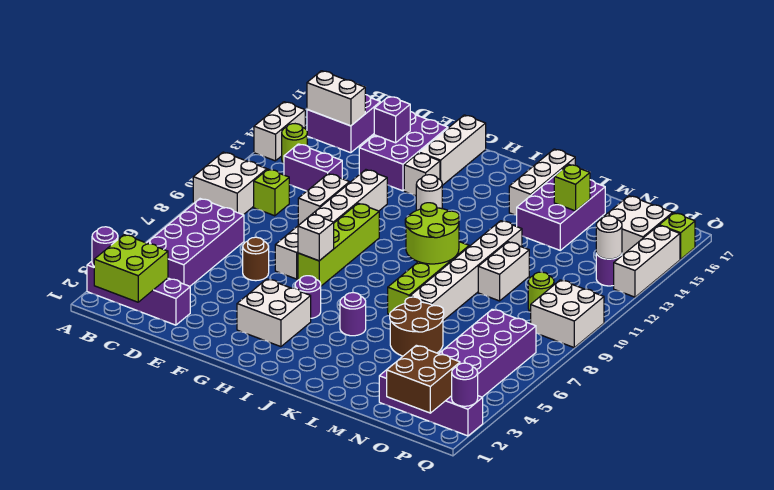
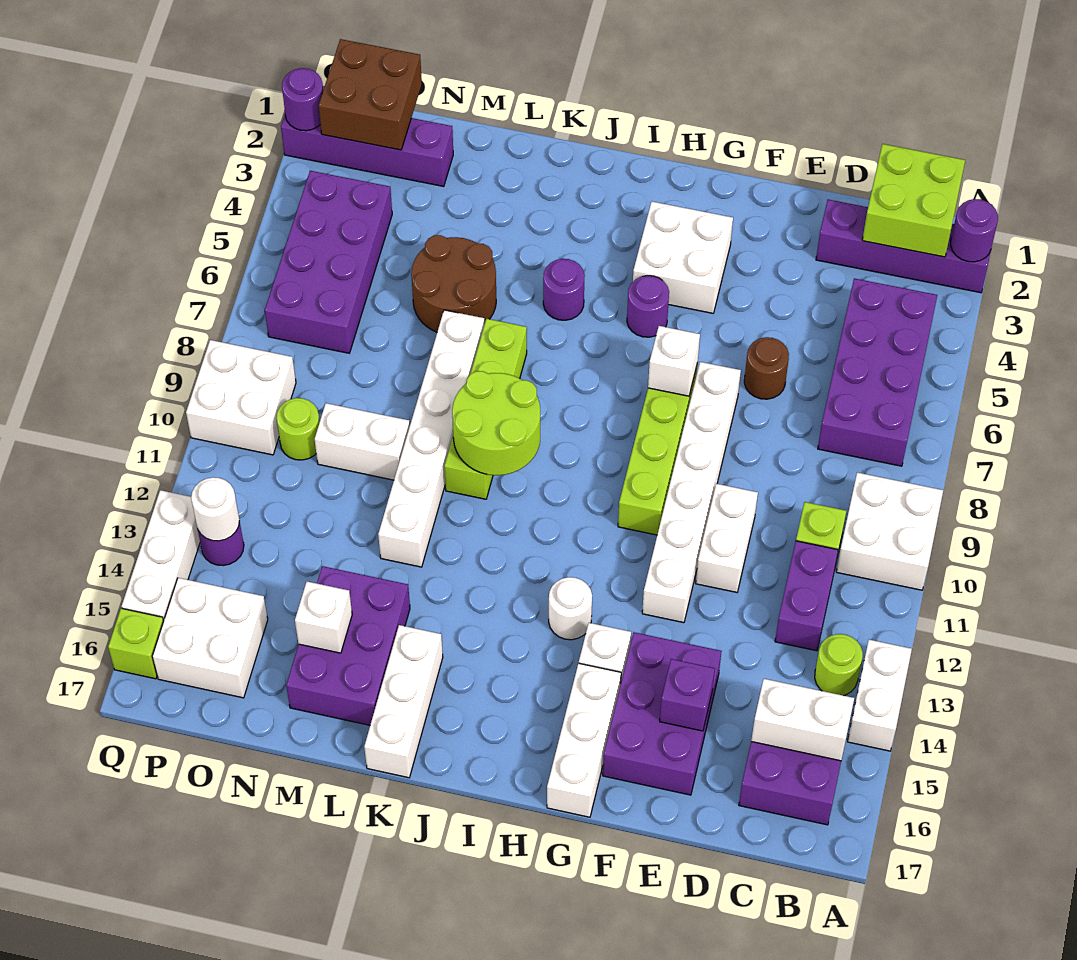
purple 1x2 brick [284,144,342,191] -> purple 1x2 brick turned to [775,541,838,651]
white 1x2 brick [478,242,529,301] -> white 1x2 brick turned to [315,403,410,480]
lime 1x1 brick [554,164,590,211] -> white 1x1 brick [295,582,352,653]

